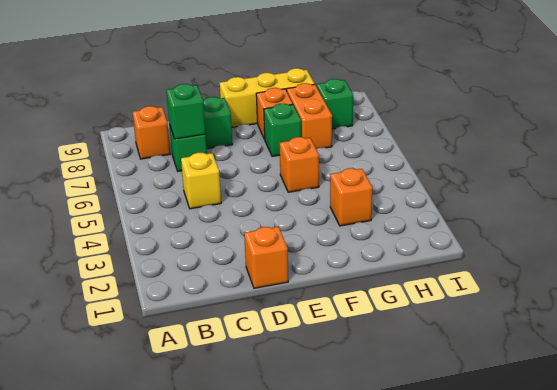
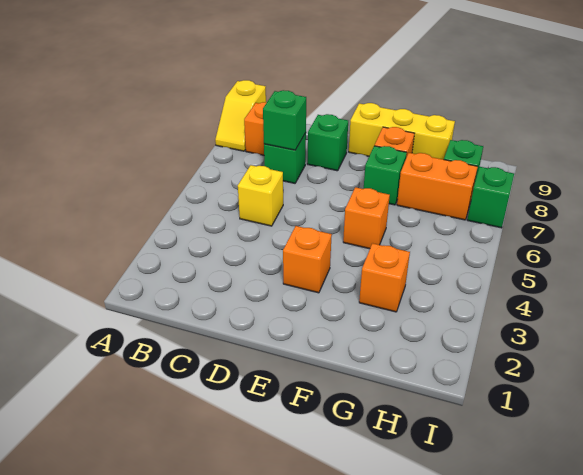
none -> yellow 1x2 slope [215,80,266,151]
orange 1x1 brick [244,227,288,288] -> orange 1x1 brick moved to [283,226,332,293]
orange 1x2 brick [287,83,332,149] -> orange 1x2 brick turned to [397,153,478,220]
none -> green 1x1 brick [467,167,514,228]

